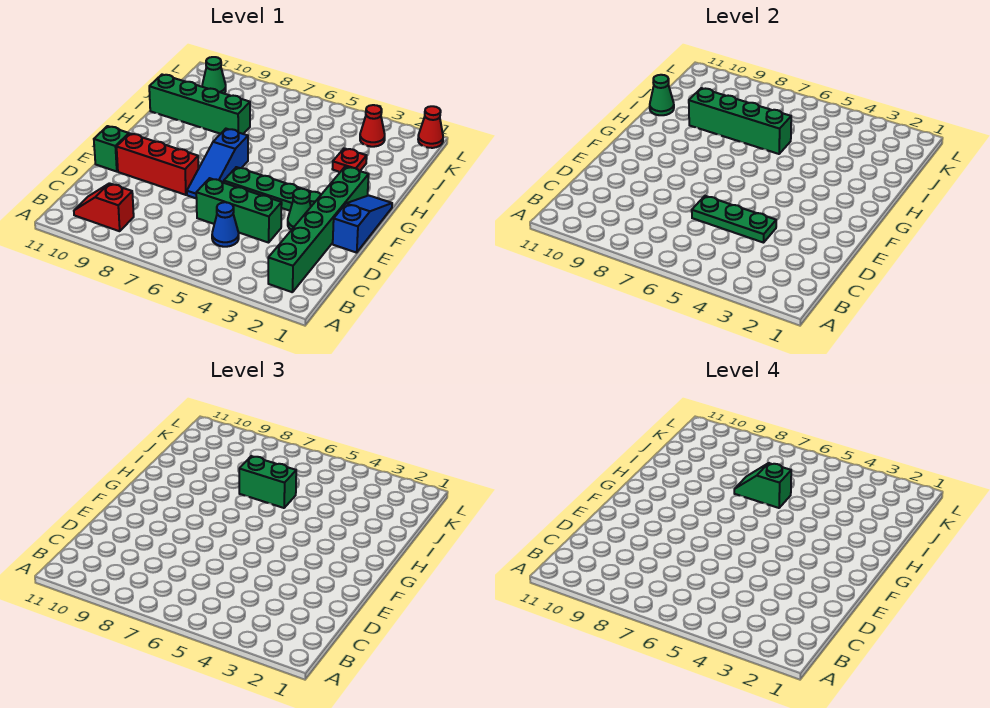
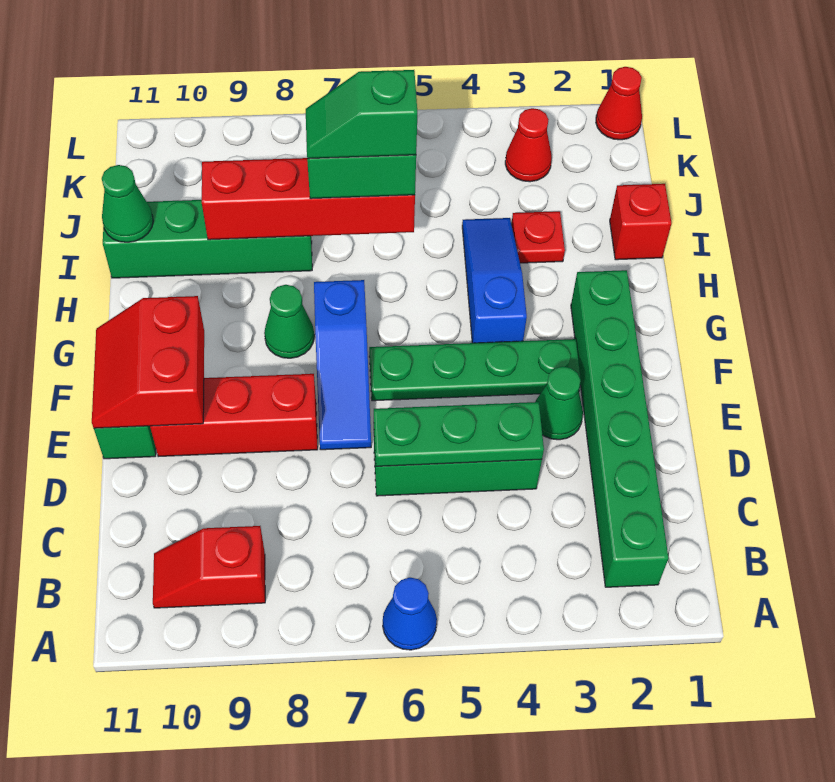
blue 1x1 cone [212,202,239,247] -> blue 1x1 cone moved to [383,578,437,650]
blue 1x3 slope [333,195,392,253] -> blue 1x3 slope moved to [462,218,527,343]
none -> red 2x2 slope [92,296,204,428]
none -> red 1x1 brick [610,184,671,260]
green 1x4 brick [689,88,791,154] -> red 1x4 brick [202,158,415,240]
green 1x1 cone [202,57,226,93] -> green 1x1 cone moved to [264,285,314,358]

